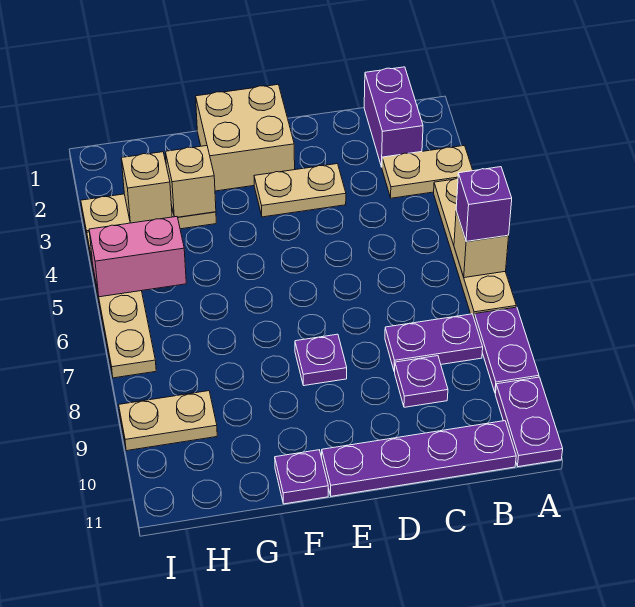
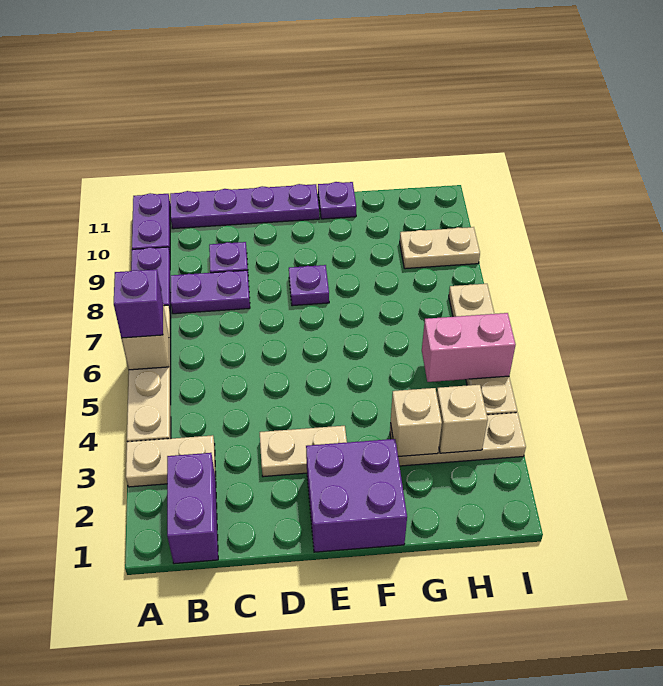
tan 2x2 brick [196,85,295,191] -> purple 2x2 brick [306,439,407,552]

